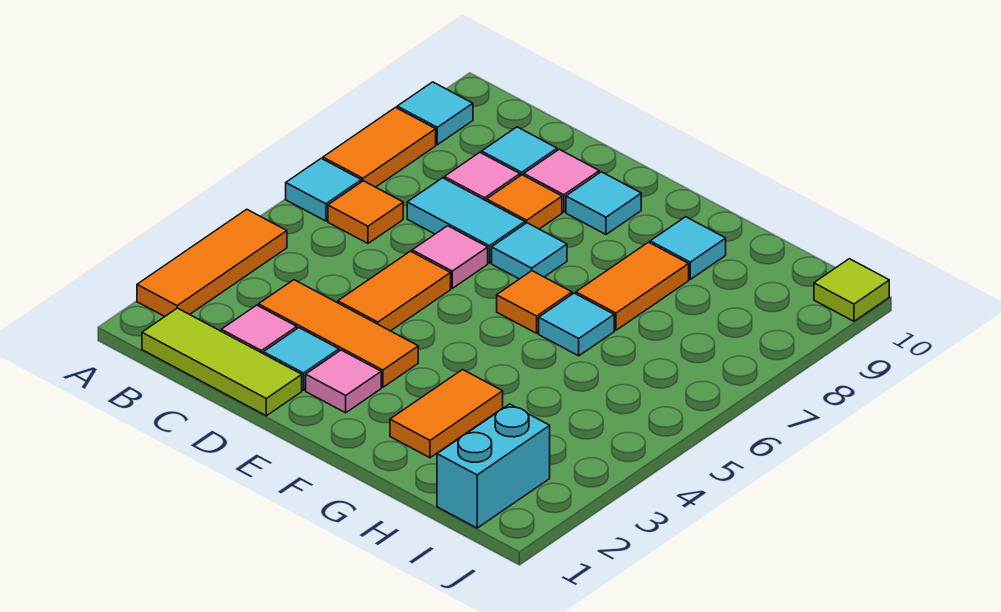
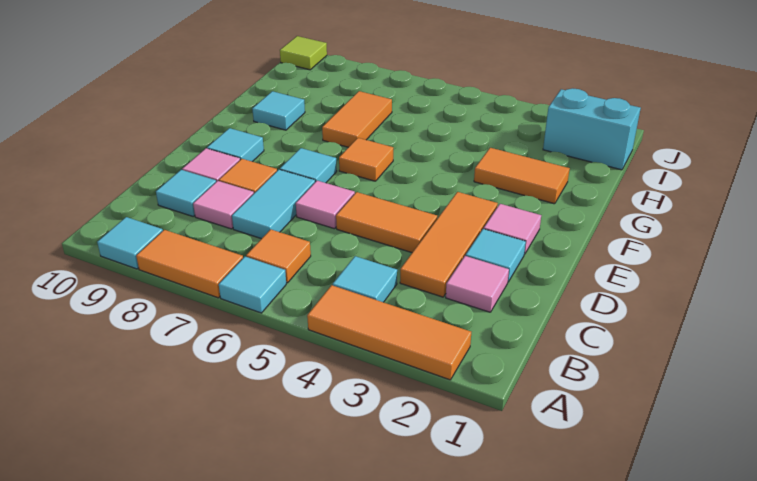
lime 1x3 tile [142,308,302,416] -> none
cyan 1x1 tile [539,293,614,356] -> cyan 1x1 tile moved to [333,256,397,302]
orange 1x2 tile [576,242,689,330] -> orange 1x2 tile turned to [322,91,392,147]

